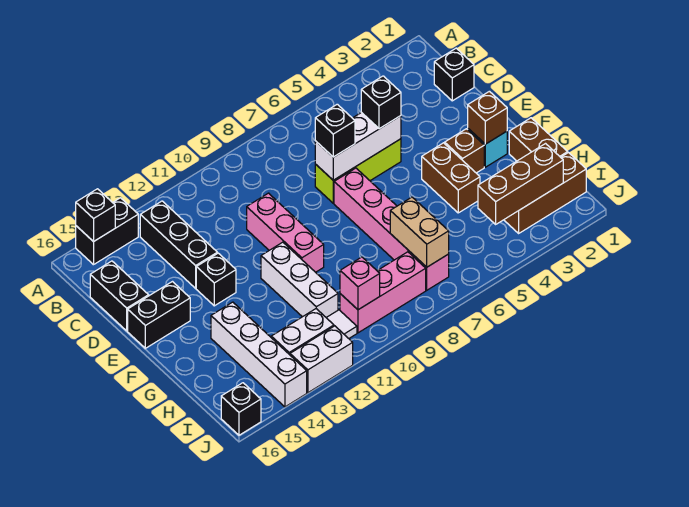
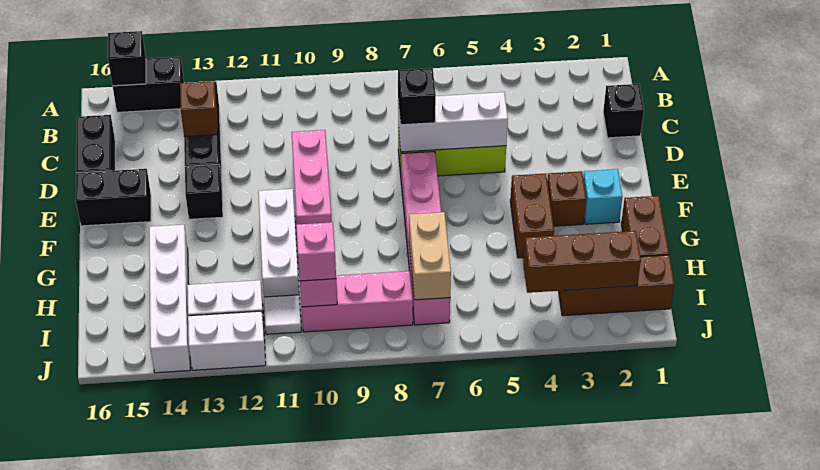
black 1x1 brick [361,76,401,129] -> none
brown 1x1 brick [468,91,507,144] -> brown 1x1 brick moved to [180,81,218,137]
none -> pink 1x1 brick [296,222,336,281]
black 1x1 brick [221,383,261,435] -> none

